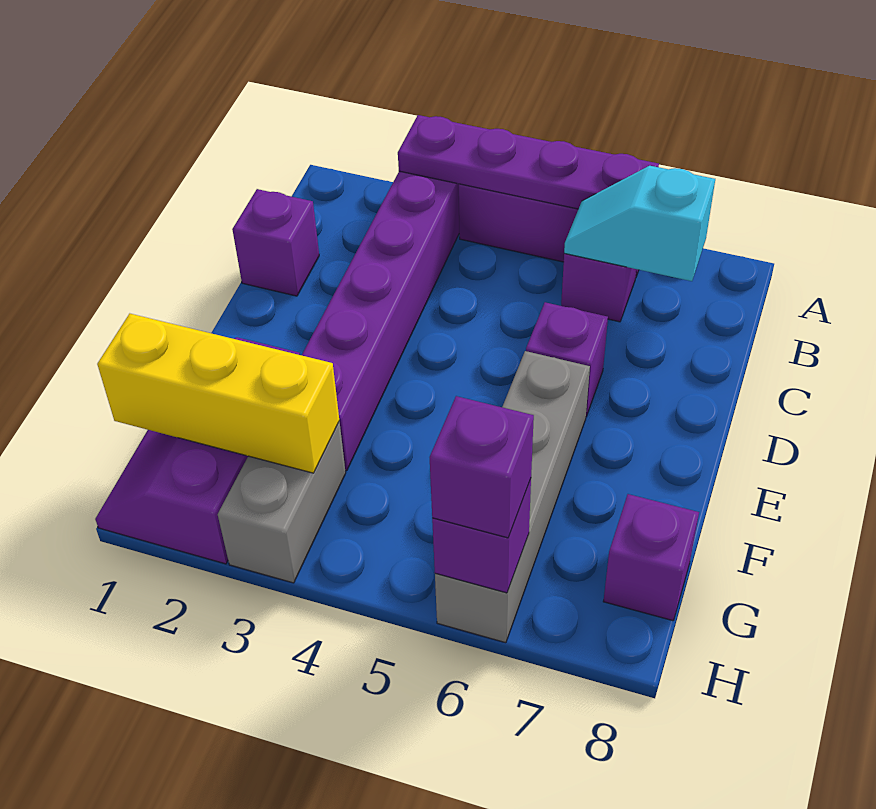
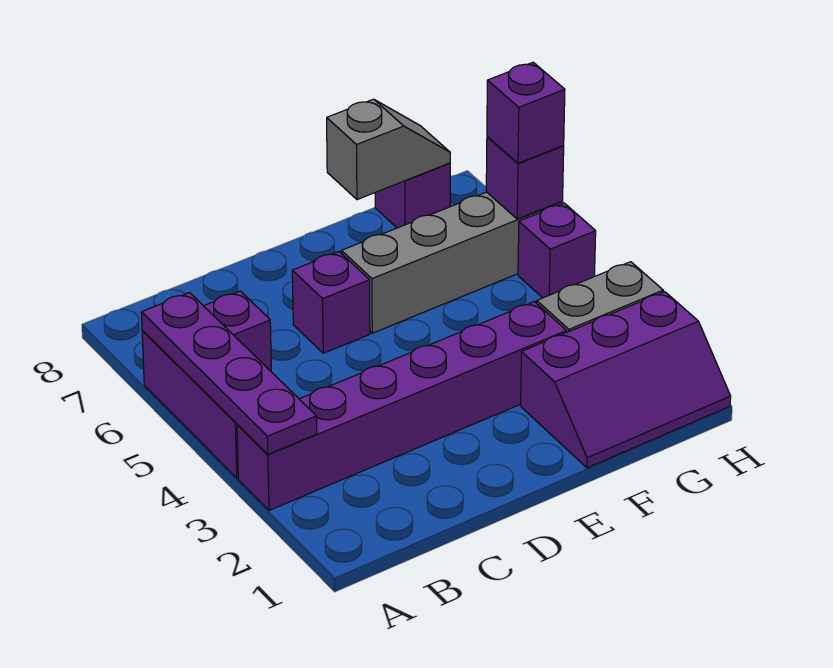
cyan 1x2 slope [564,166,715,281] -> none
purple 1x1 brick [232,189,319,296] -> purple 1x1 brick moved to [518,203,596,298]
none -> grey 1x2 slope [327,99,450,200]
yellow 1x3 brick [97,314,339,473] -> none

